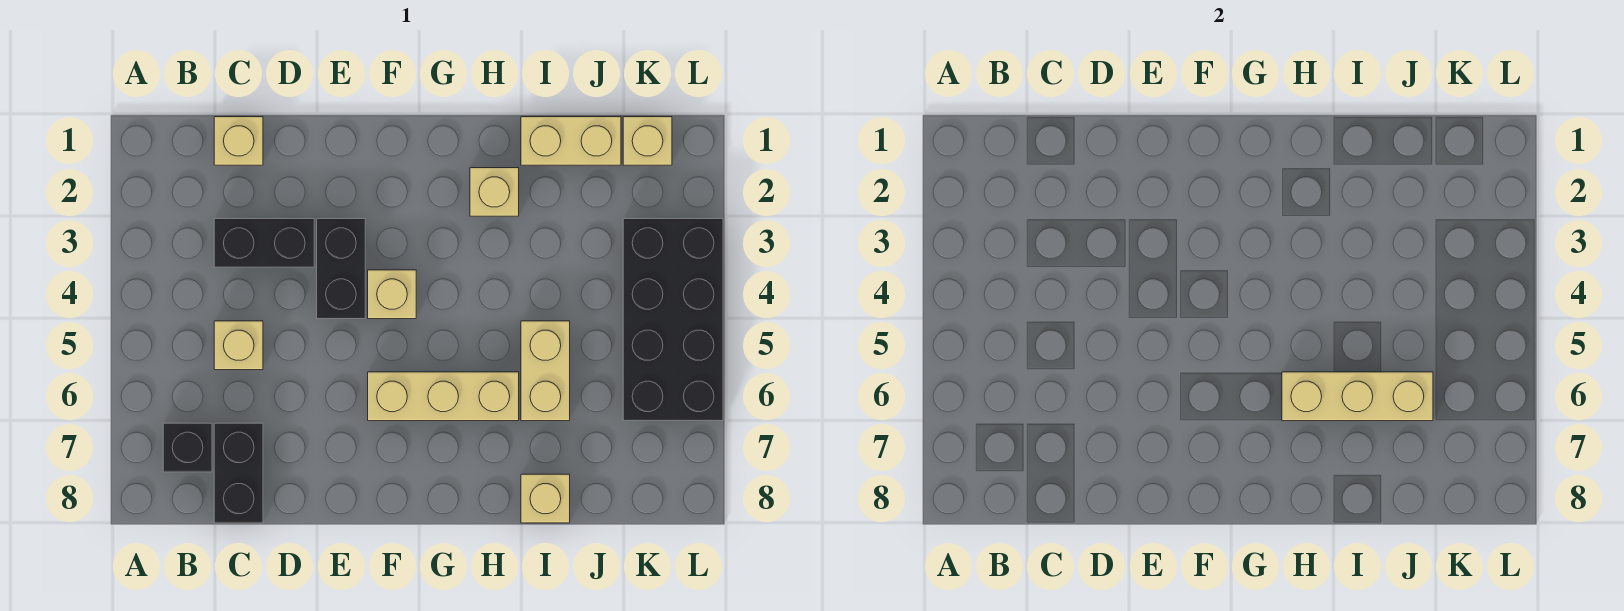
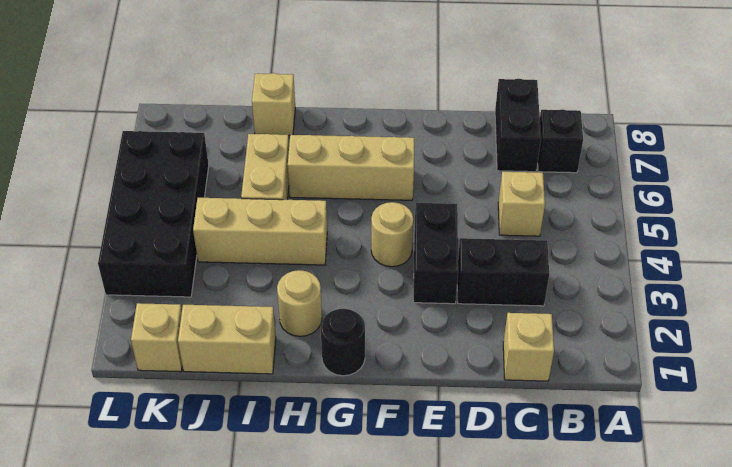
tan 1x1 brick [368,270,416,319] -> tan 1x1 round brick [371,202,413,267]
none -> black 1x1 round brick [321,309,365,376]
tan 1x1 brick [470,168,519,216] -> tan 1x1 round brick [277,270,322,336]
tan 1x3 brick [1282,372,1433,421] -> tan 1x3 brick moved to [193,198,327,265]

